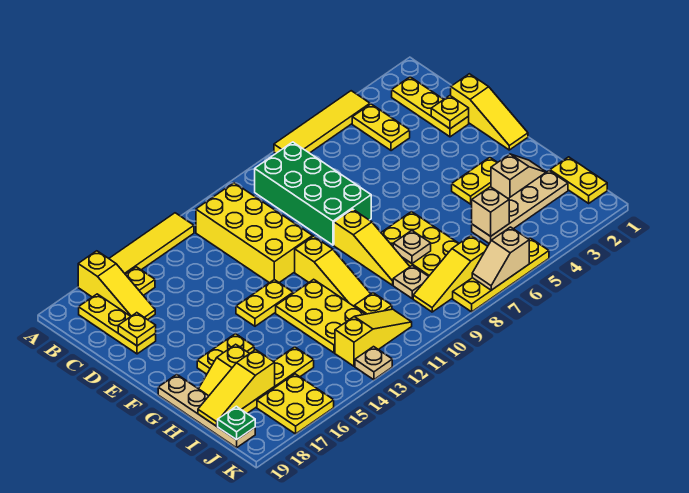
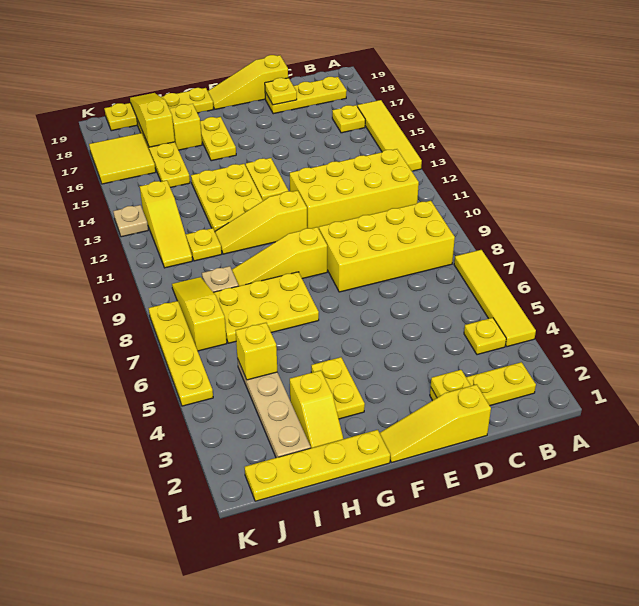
yellow 1x3 slope [78,251,155,320] -> yellow 1x3 slope moved to [208,55,288,109]
yellow 1x2 plate [352,104,410,151] -> yellow 1x1 plate [464,318,506,355]
green 2x4 brick [255,142,371,245] -> yellow 2x4 brick [319,201,455,292]
yellow 2x3 plate [276,279,364,353] -> yellow 2x3 plate turned to [191,164,263,231]
tan 1x4 plate [158,374,255,448] -> yellow 1x4 plate [104,88,214,131]
tan 1x2 slope [491,154,546,198] -> yellow 1x2 slope [290,370,343,448]
tan 1x1 plate [393,230,431,264] -> none
yellow 1x2 plate [550,157,607,203] -> yellow 1x4 plate [245,430,390,501]
tan 1x1 brick [472,187,509,236] -> yellow 1x1 brick [235,323,277,380]
yellow 2x2 plate [257,374,334,434] -> yellow 2x2 tile [89,133,156,184]
green 1x1 plate [218,406,255,440] -> none
tan 1x2 slope [472,227,529,290] -> none

